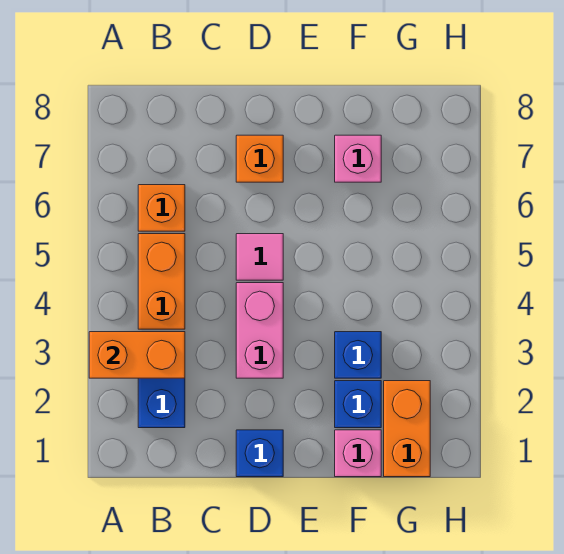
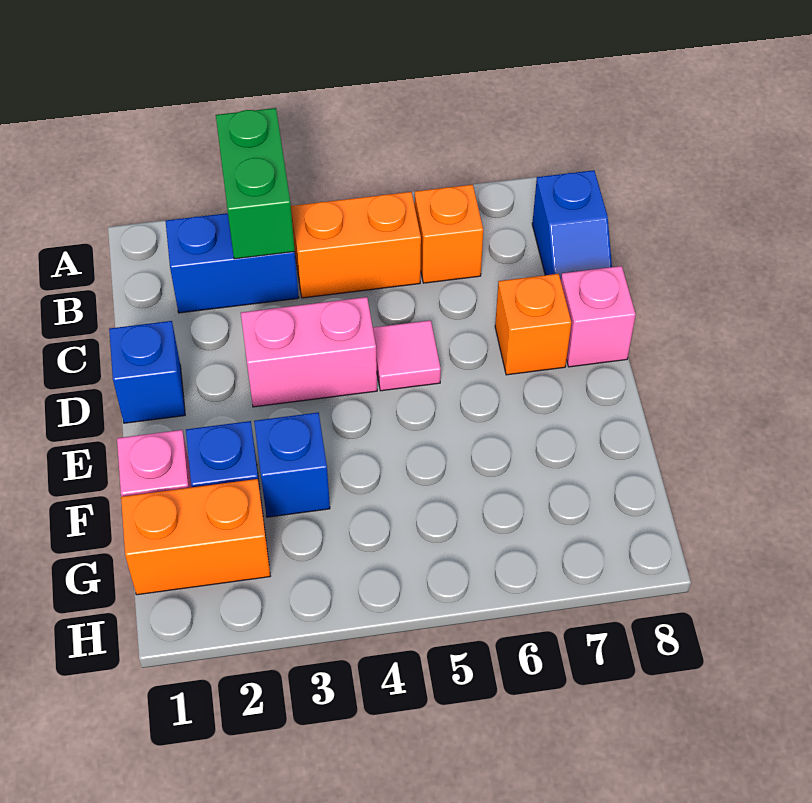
orange 1x2 brick [89,332,185,378] -> green 1x2 brick [216,108,295,259]
none -> blue 1x2 slope [532,170,612,280]
pink 1x1 brick [335,135,381,182] -> pink 1x1 brick moved to [561,266,636,367]

